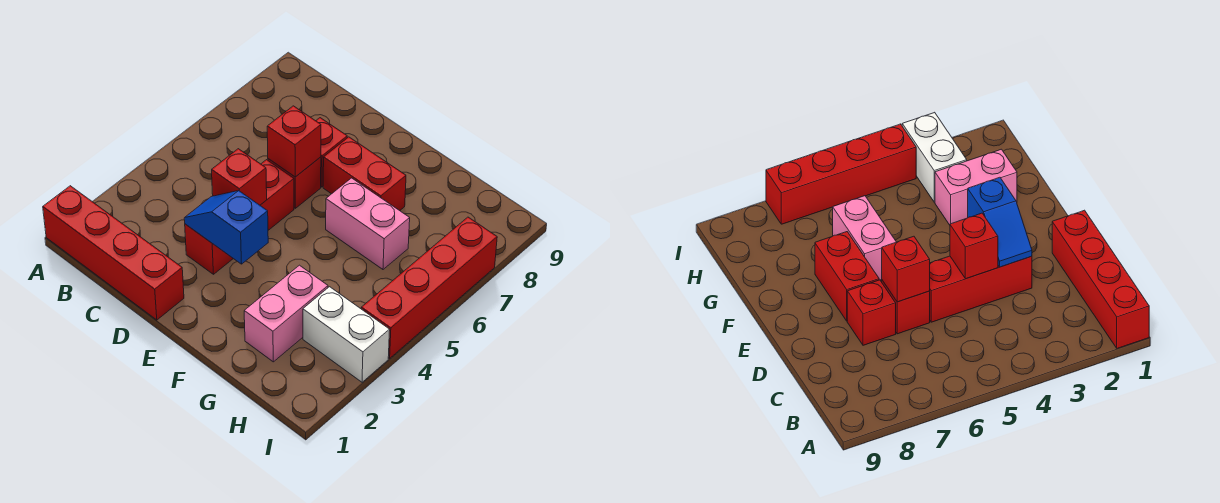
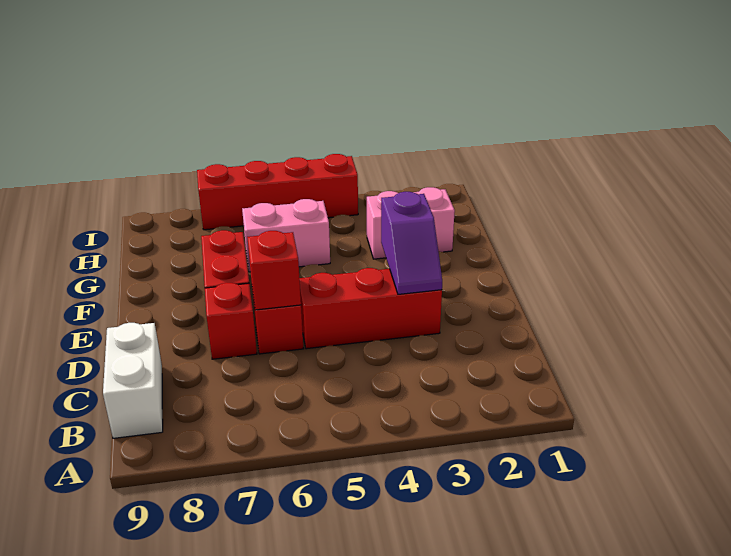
red 1x4 brick [43,186,184,320] -> none
blue 1x2 slope [184,191,268,264] -> purple 1x2 slope [381,192,442,294]
red 1x1 brick [212,149,267,205] -> none
pink 1x2 brick [326,178,410,269] -> pink 1x2 brick turned to [242,199,330,272]
white 1x2 brick [303,287,390,382] -> white 1x2 brick moved to [103,323,163,438]

